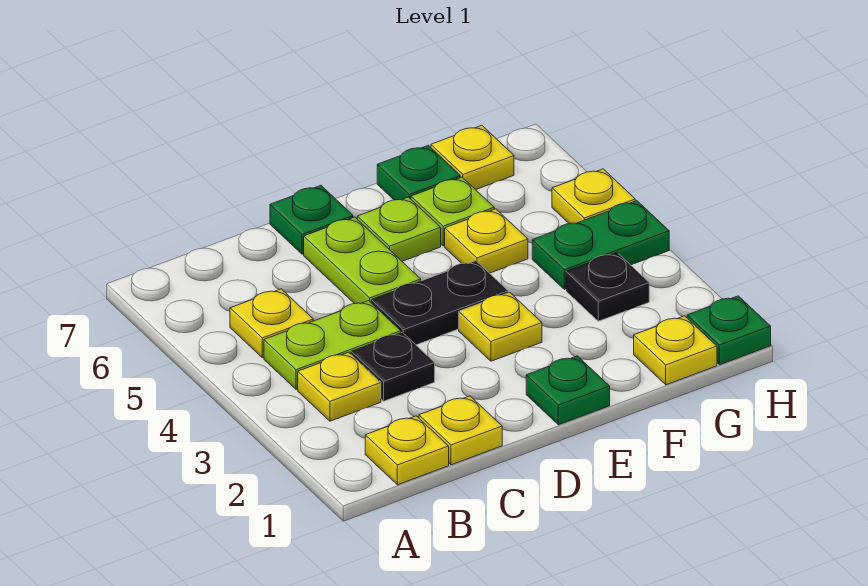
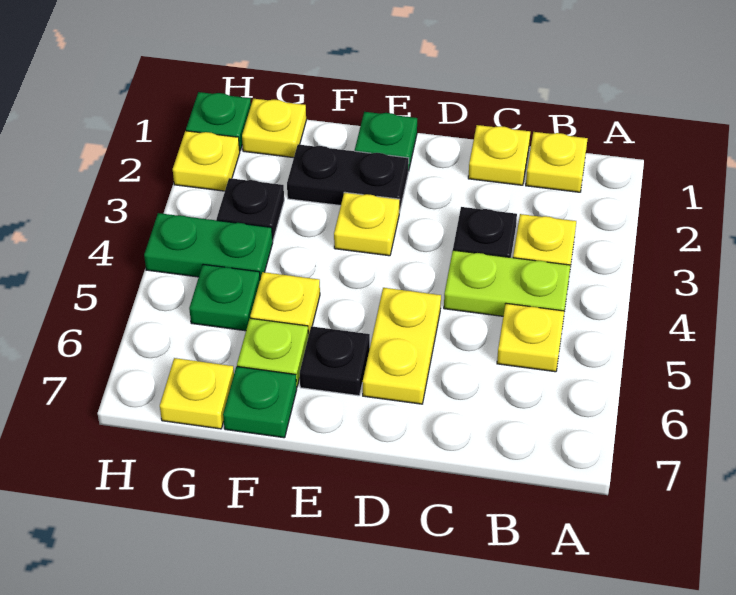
black 1x2 plate [371,261,508,345] -> black 1x2 plate moved to [287,144,409,213]
lime 1x2 plate [304,217,421,304] -> yellow 1x2 plate [363,288,441,404]
green 1x1 plate [270,185,353,254] -> green 1x1 plate moved to [189,264,260,331]
lime 1x1 plate [357,197,441,261] -> black 1x1 plate [300,326,370,396]
yellow 1x1 plate [552,169,635,224] -> yellow 1x1 plate moved to [173,131,240,191]

